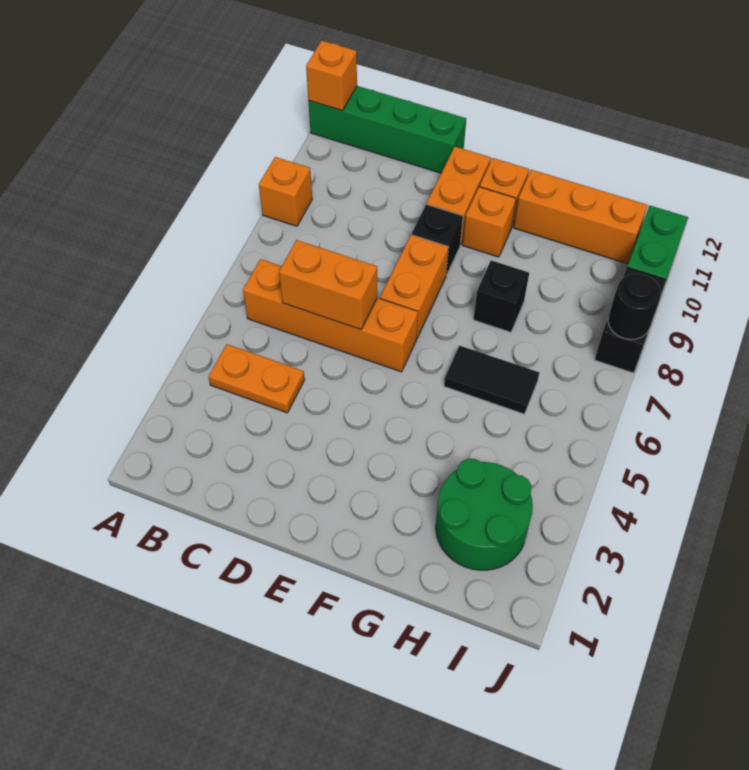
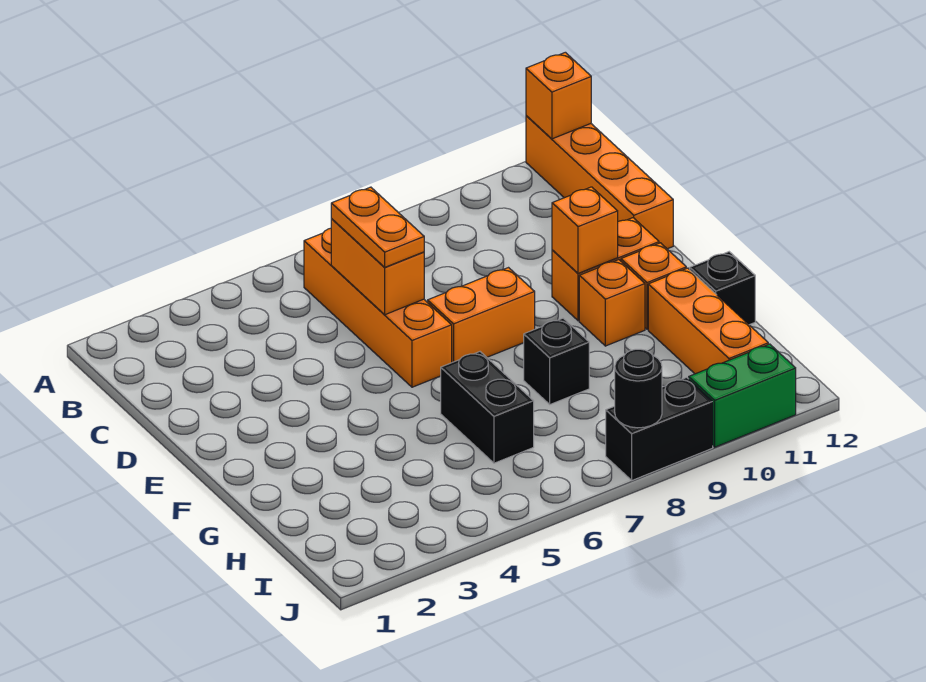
orange 1x1 brick [259,157,312,226] -> orange 1x1 brick moved to [552,187,618,273]
green 1x4 brick [308,86,466,173] -> orange 1x4 brick [526,116,673,249]
orange 1x2 plate [209,344,305,413] -> orange 1x2 plate moved to [331,187,424,267]
black 1x1 brick [412,204,463,275] -> black 1x1 brick moved to [690,252,755,325]
black 1x2 tile [444,345,539,414] -> black 1x2 brick [441,352,534,463]
green 2x2 round brick [436,459,533,570] -> none

